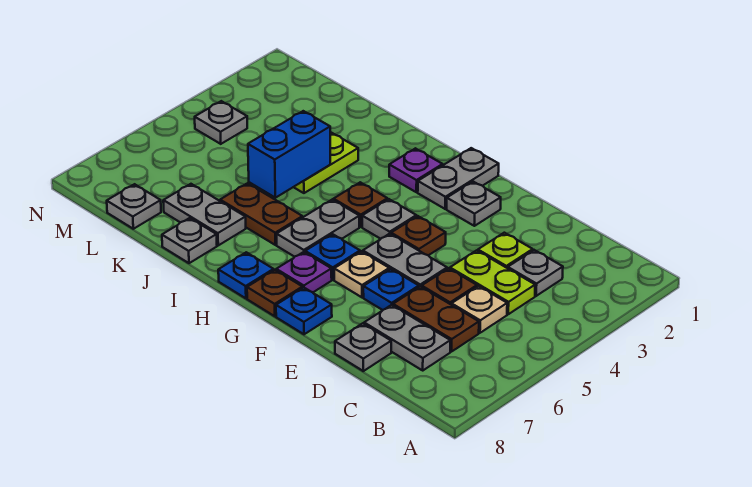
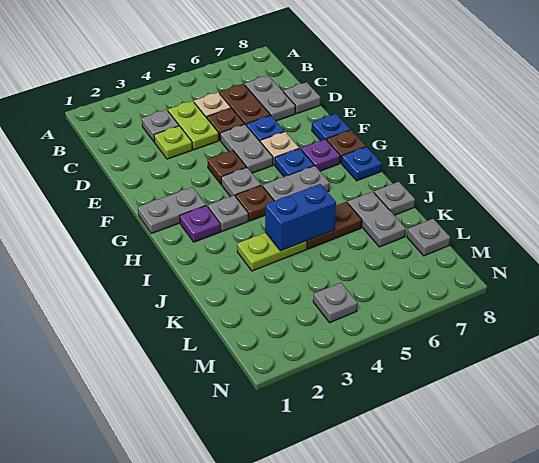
grey 1x1 plate [447,182,501,226] -> grey 1x1 plate moved to [208,196,248,232]
brown 1x2 plate [220,183,302,245] -> brown 1x2 plate turned to [307,202,362,249]

